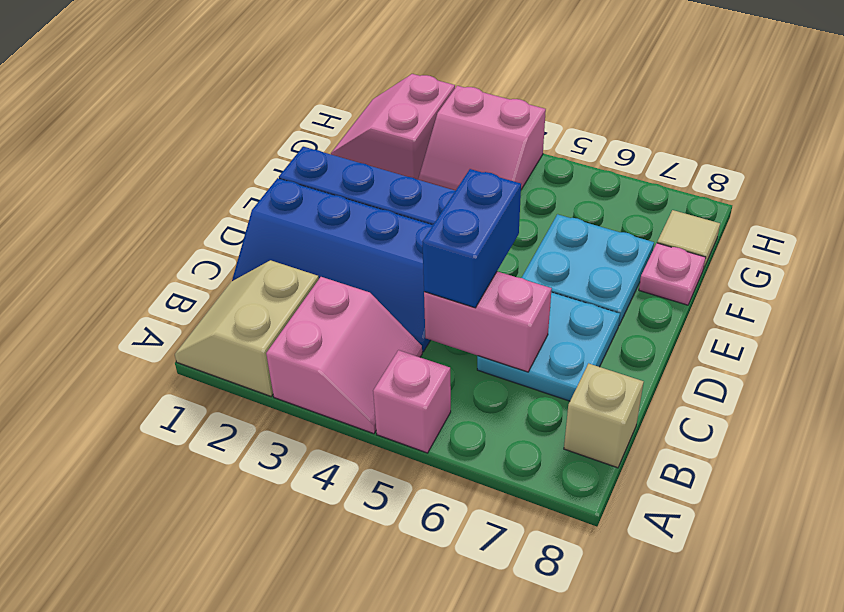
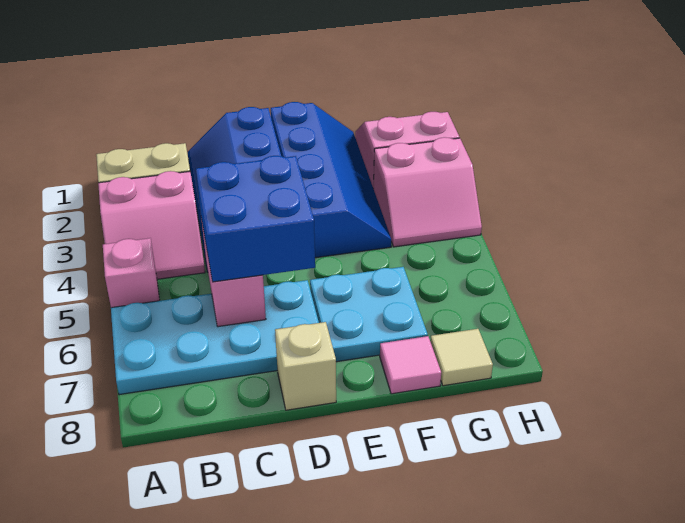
tan 1x1 brick [564,363,644,468] -> tan 1x1 brick moved to [275,322,336,410]
blue 1x2 brick [422,169,521,308] -> blue 2x2 brick [196,156,315,282]
cyan 2x2 plate [477,292,620,401] -> cyan 2x4 plate [111,280,319,395]
pink 1x1 plate [639,243,706,305] -> pink 1x1 tile [380,336,441,394]
pink 2x2 slope [418,86,546,191] -> pink 2x2 slope turned to [373,137,482,247]

